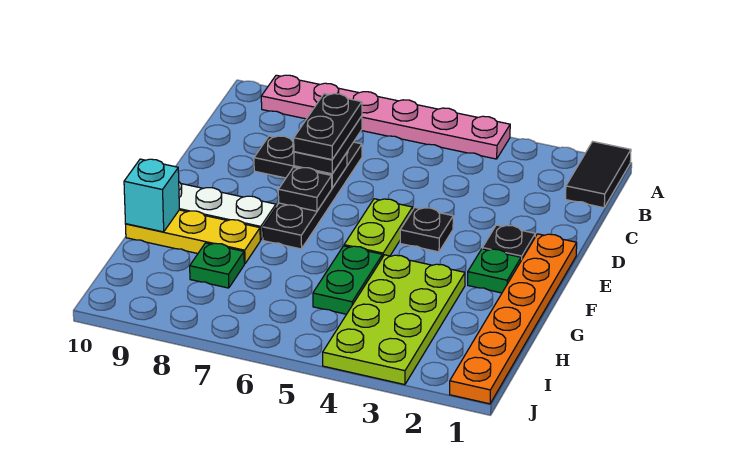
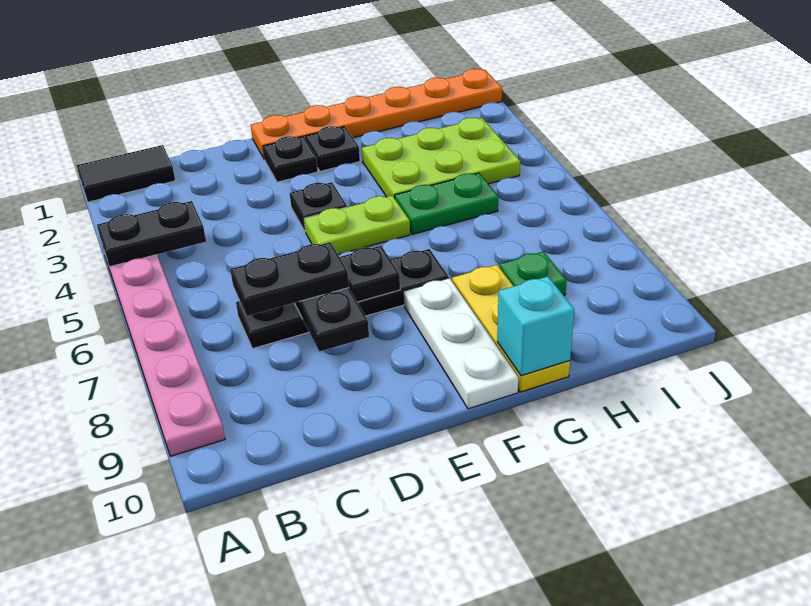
black 1x2 plate [294,94,362,160] -> black 1x2 plate moved to [97,201,206,267]
green 1x1 plate [468,249,521,293] -> black 1x1 plate [305,126,360,171]
lime 2x4 plate [323,255,465,385] -> lime 2x3 plate [362,118,520,198]

